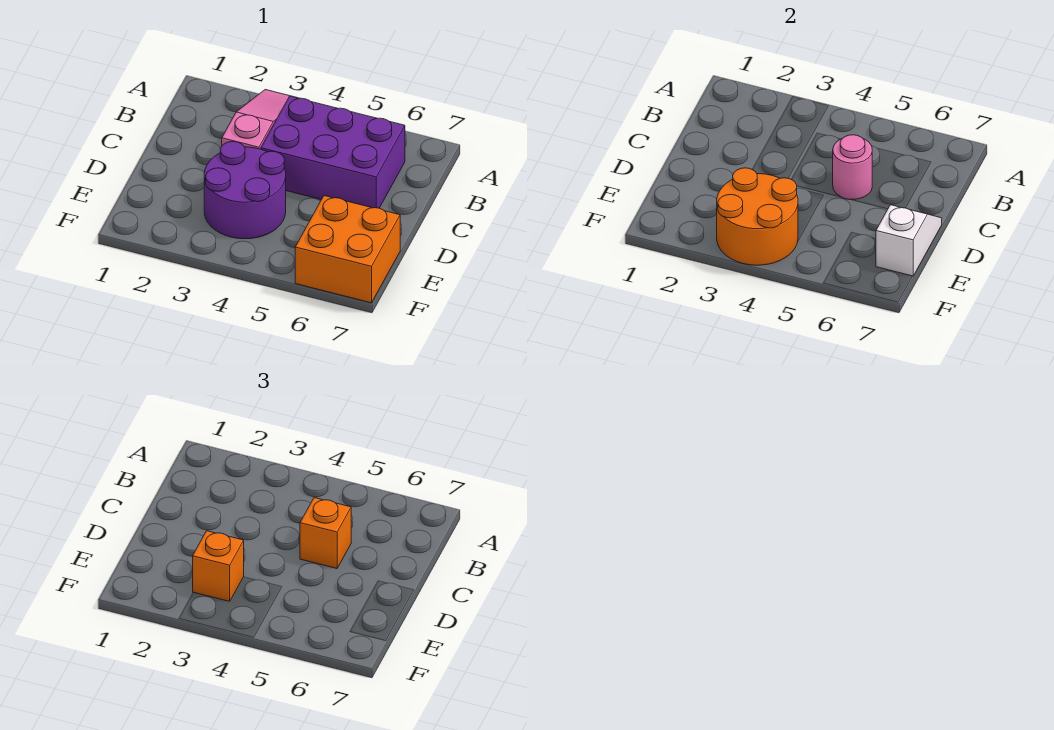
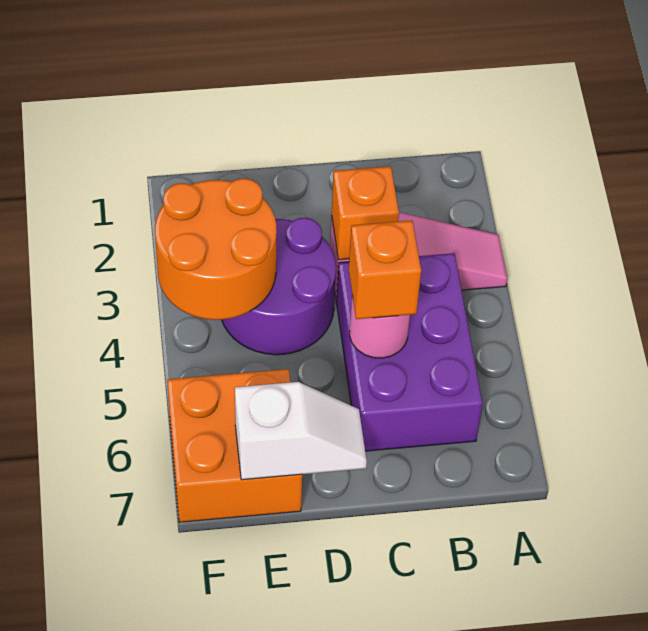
orange 1x1 brick [193,531,244,601] -> orange 1x1 brick moved to [332,166,399,260]

